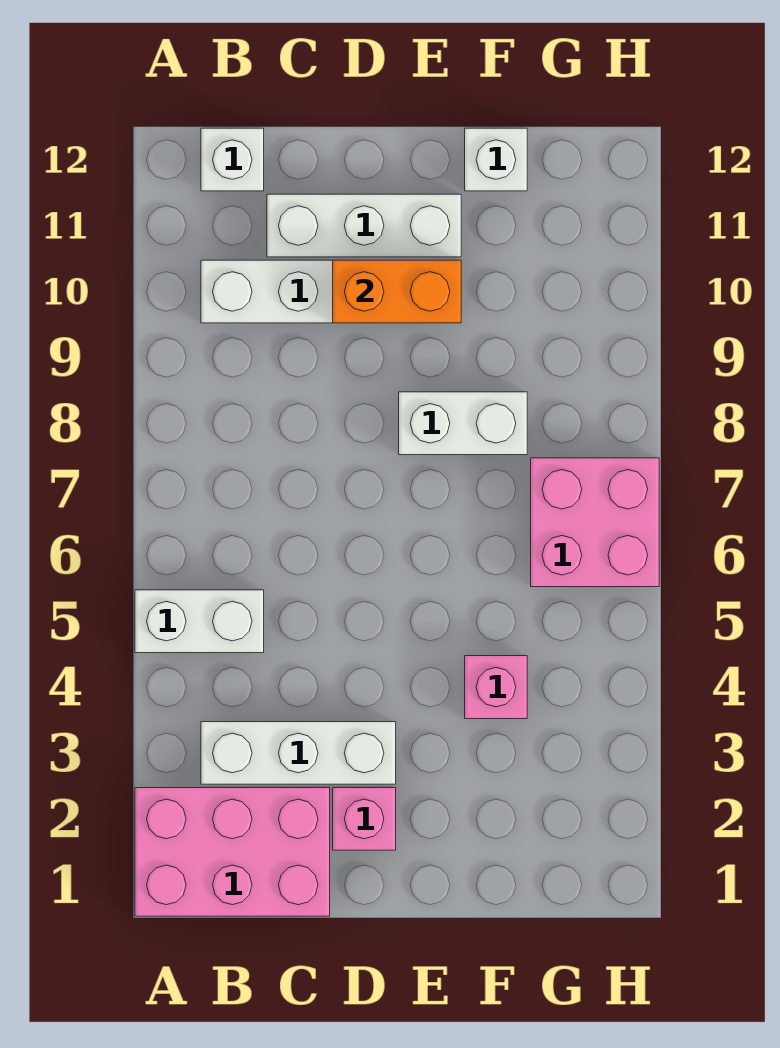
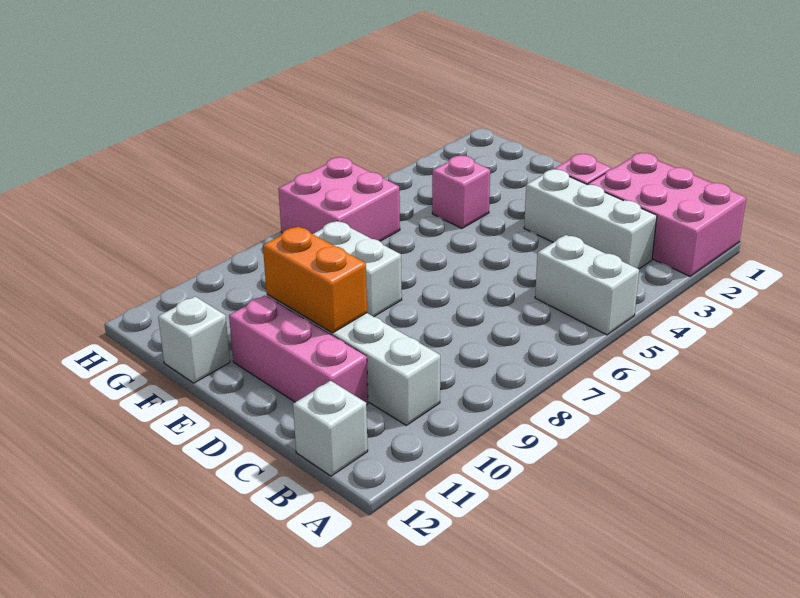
white 1x3 brick [267,194,461,257] -> pink 1x3 brick [229,296,368,405]

